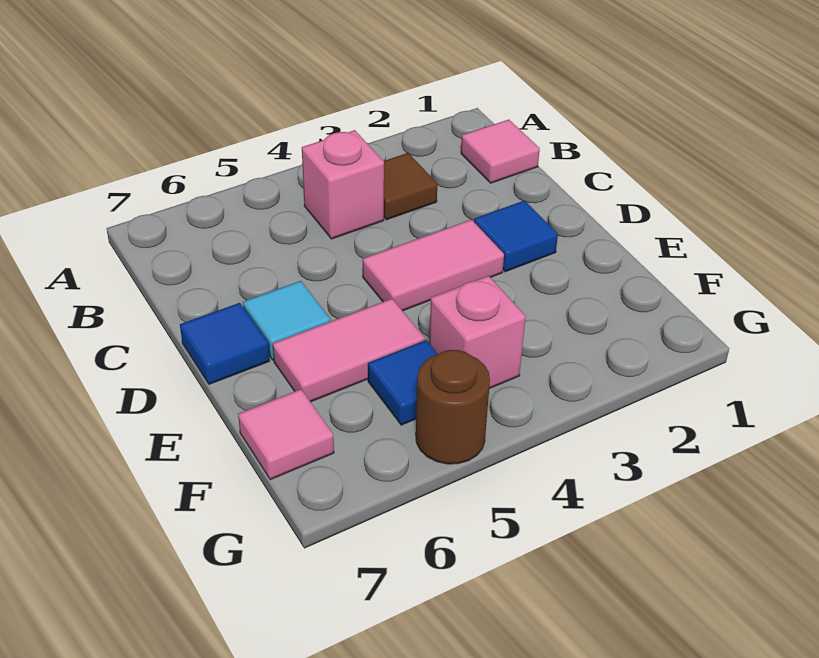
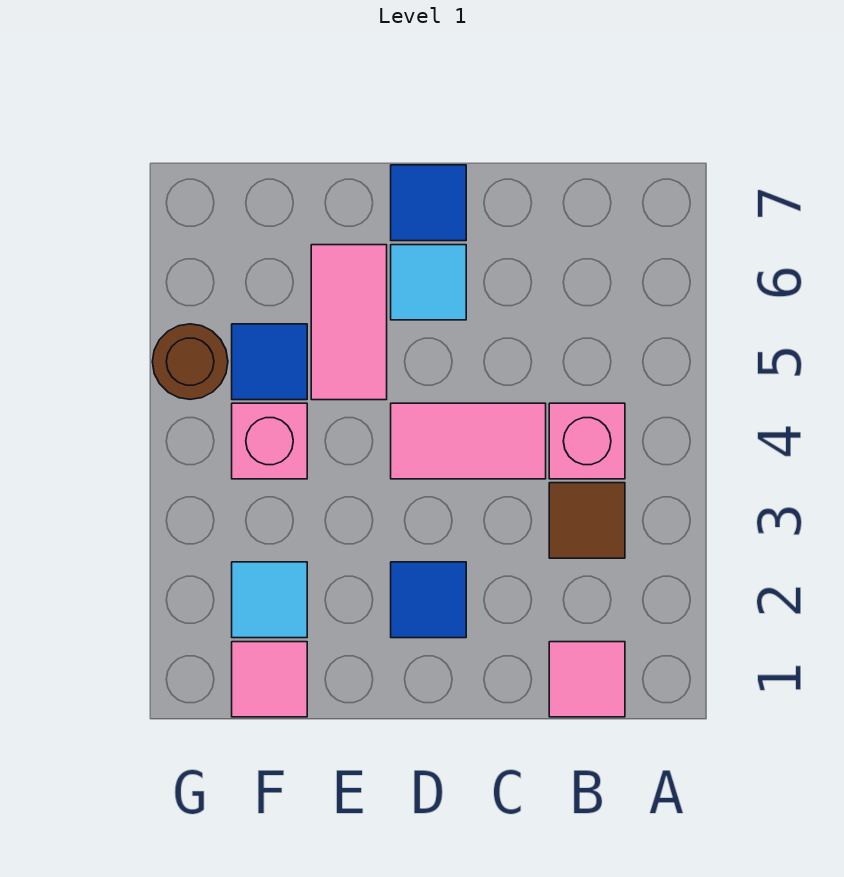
pink 1x2 tile [363,220,504,311] -> pink 1x2 tile turned to [391,403,546,479]
none -> cyan 1x1 tile [232,562,307,638]
pink 1x1 tile [238,389,334,480] -> pink 1x1 tile moved to [232,642,307,717]

